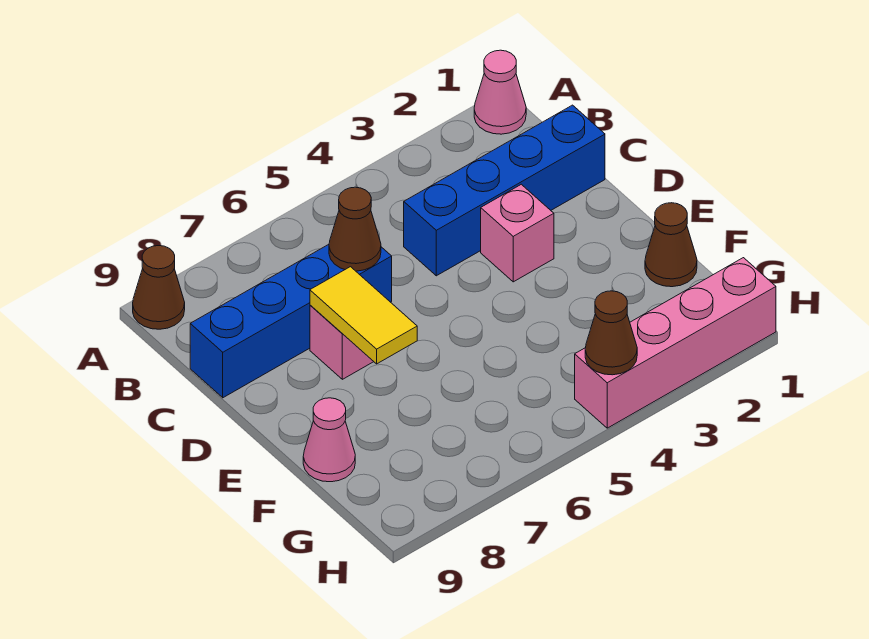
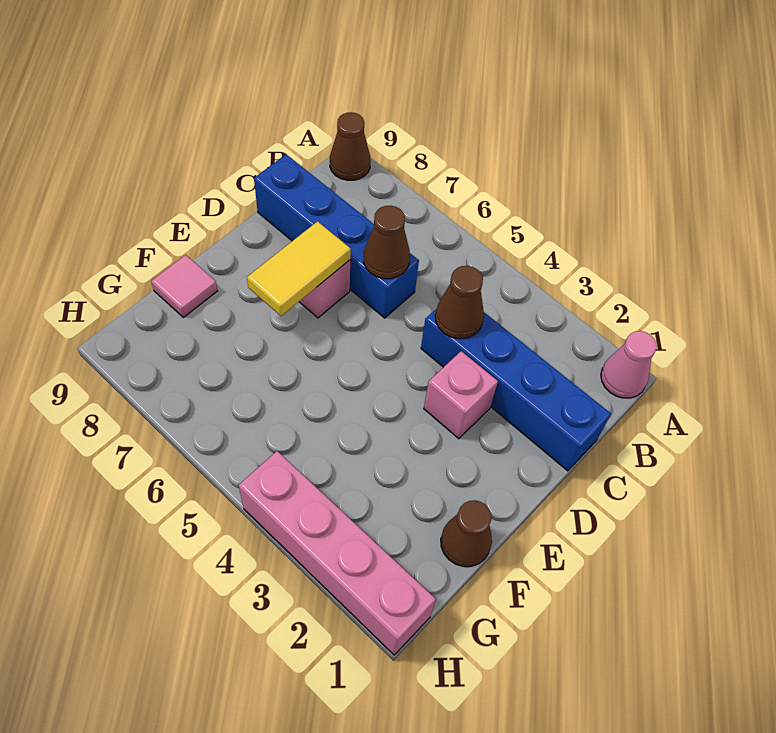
pink 1x1 cone [303,398,355,482] -> pink 1x1 tile [151,255,217,318]
brown 1x1 cone [585,291,637,375] -> brown 1x1 cone moved to [435,266,484,339]

